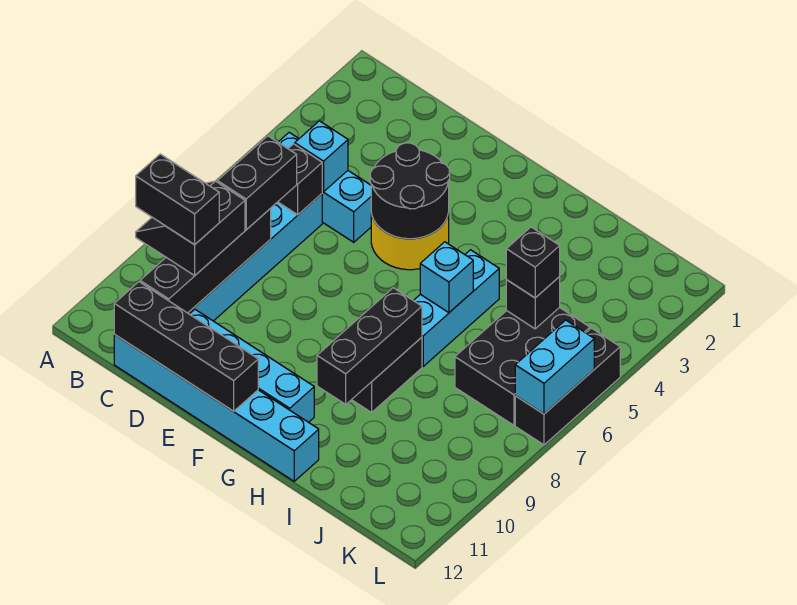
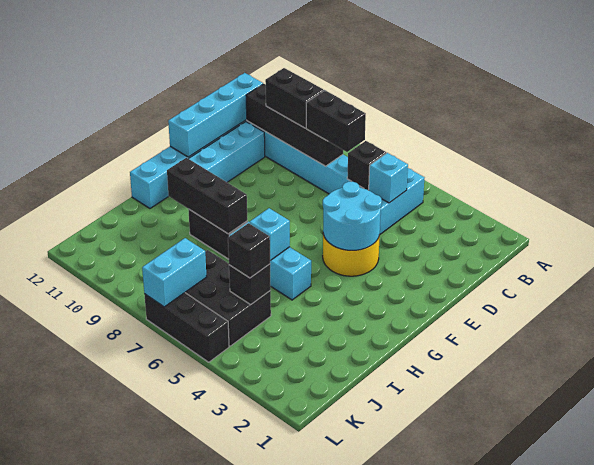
black 1x2 brick [136,154,219,245] -> none
black 1x4 brick [114,282,258,411] -> cyan 1x4 brick [168,73,263,157]
black 2x2 round brick [370,143,450,239] -> cyan 2x2 round brick [323,182,382,250]
cyan 1x2 brick [515,320,594,414] -> cyan 1x2 brick turned to [142,238,206,307]

